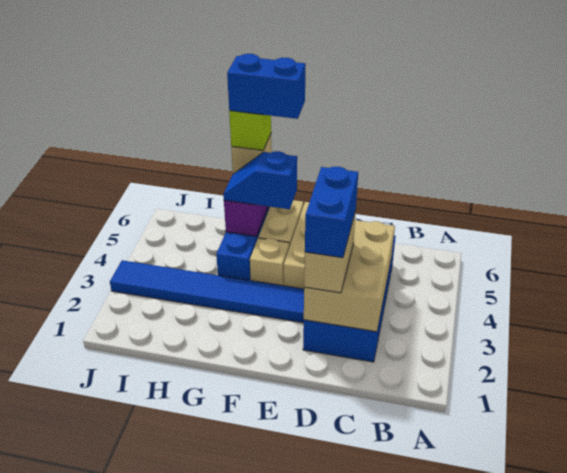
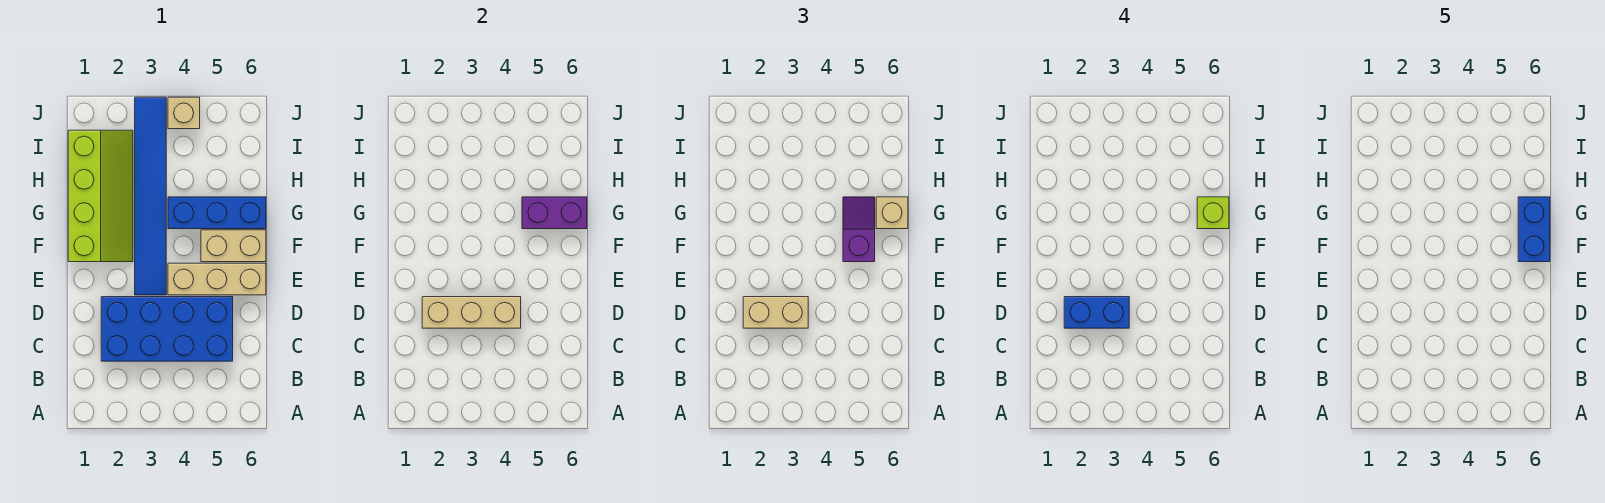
tan 2x3 brick [304,220,395,332] -> tan 1x3 brick [422,297,521,328]
none -> lime 2x4 slope [68,130,133,262]
tan 1x1 brick [250,238,289,286] -> tan 1x1 brick moved to [168,97,200,129]
blue 1x2 slope [223,151,297,209] -> purple 1x2 slope [843,197,875,262]

